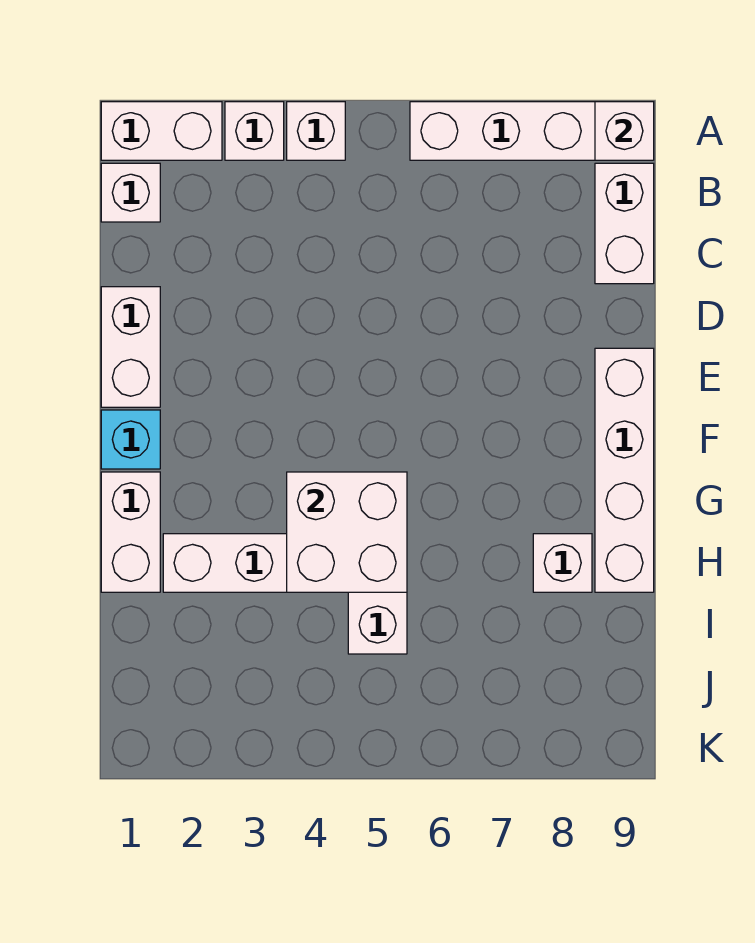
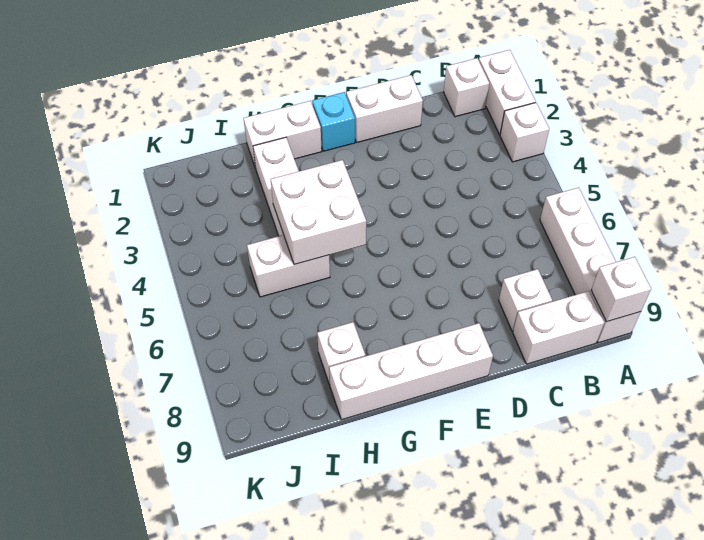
white 1x1 brick [287,102,345,160] -> white 1x1 brick moved to [499,269,552,331]

